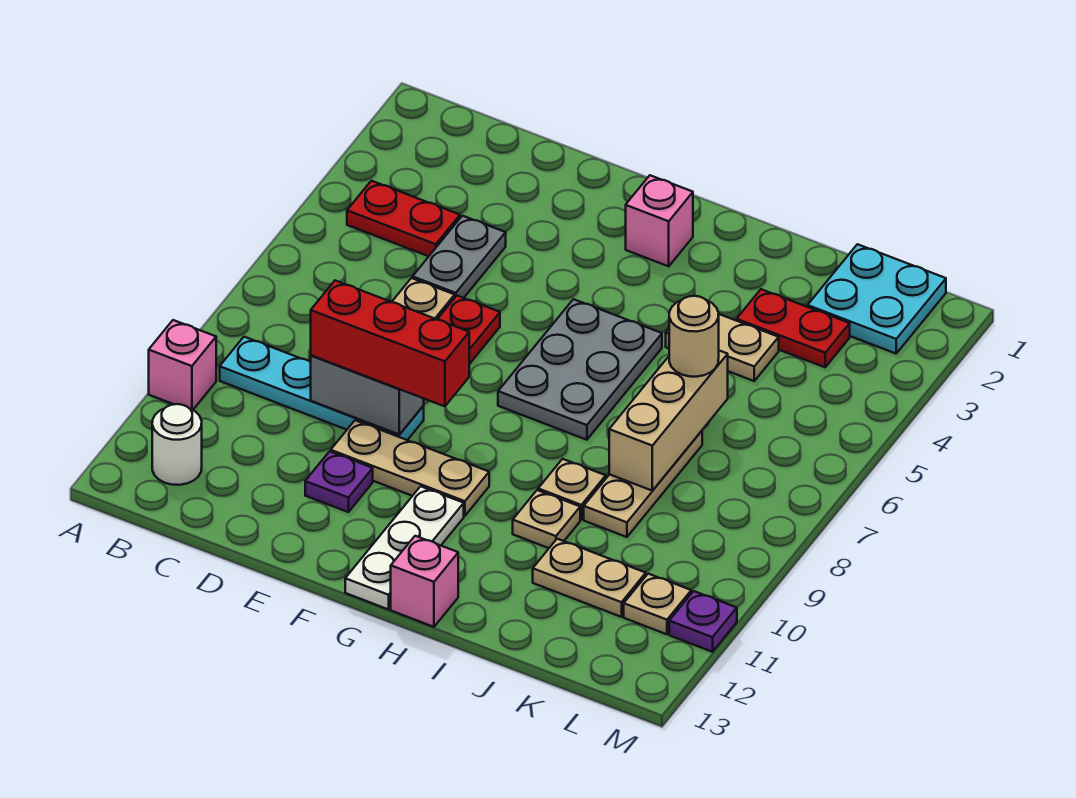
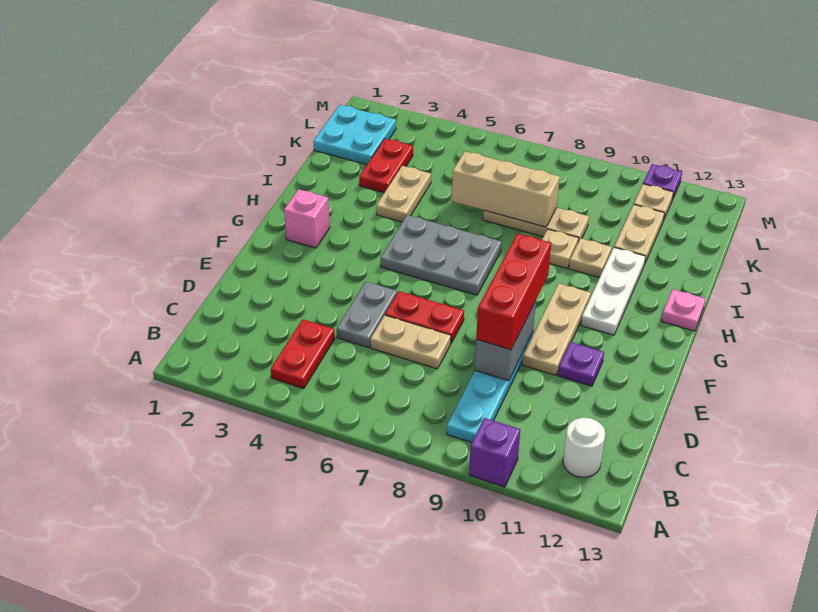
pink 1x1 brick [149,320,216,410] -> purple 1x1 brick [469,418,520,487]
grey 1x2 plate [413,216,506,298] -> grey 1x2 plate turned to [337,282,397,348]
white 1x3 plate [345,486,464,609] -> white 1x3 plate turned to [581,248,646,335]
pink 1x1 brick [391,536,458,627] -> pink 1x1 plate [661,289,705,331]
tan 1x1 round brick [669,296,719,377] -> none

